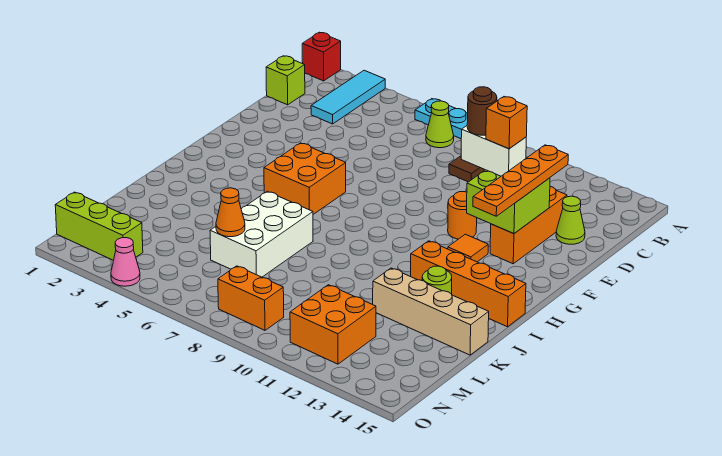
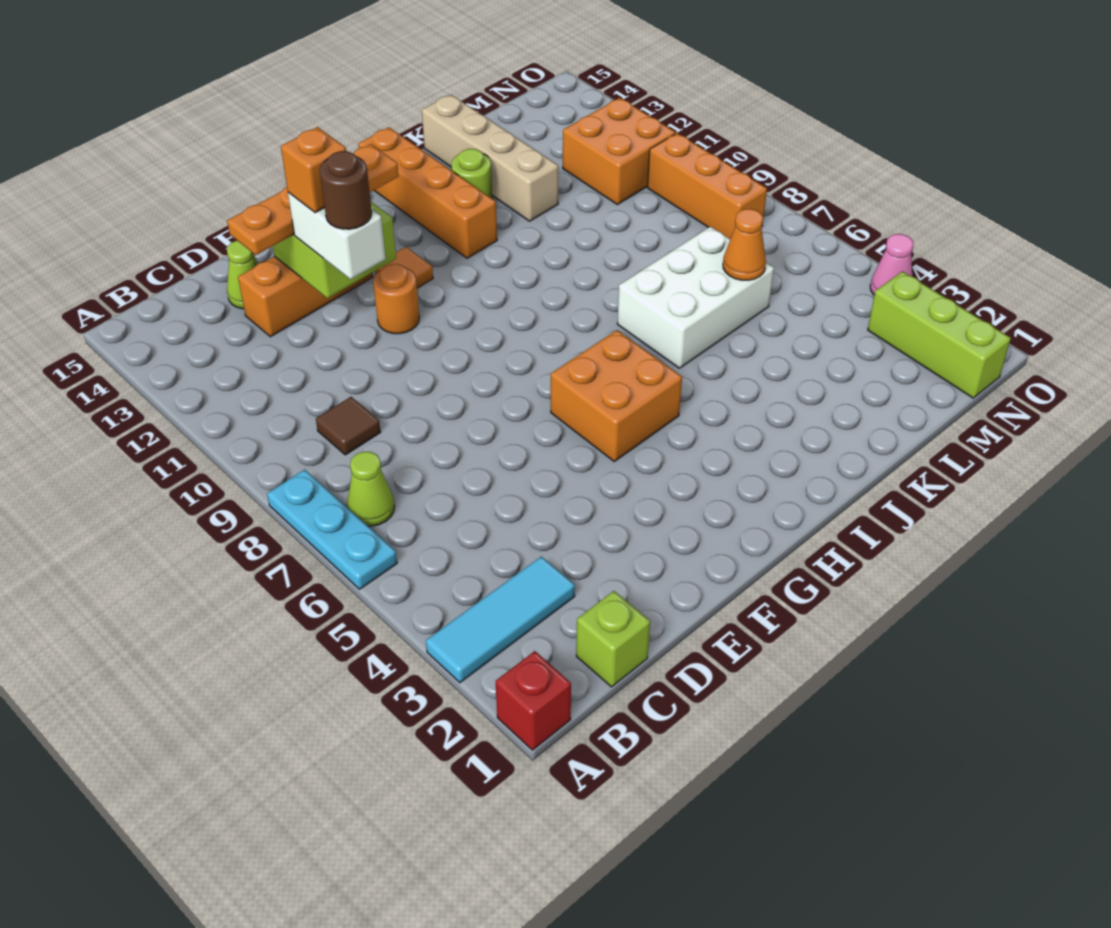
orange 1x2 brick [218,266,284,330] -> orange 1x3 brick [648,133,767,239]

